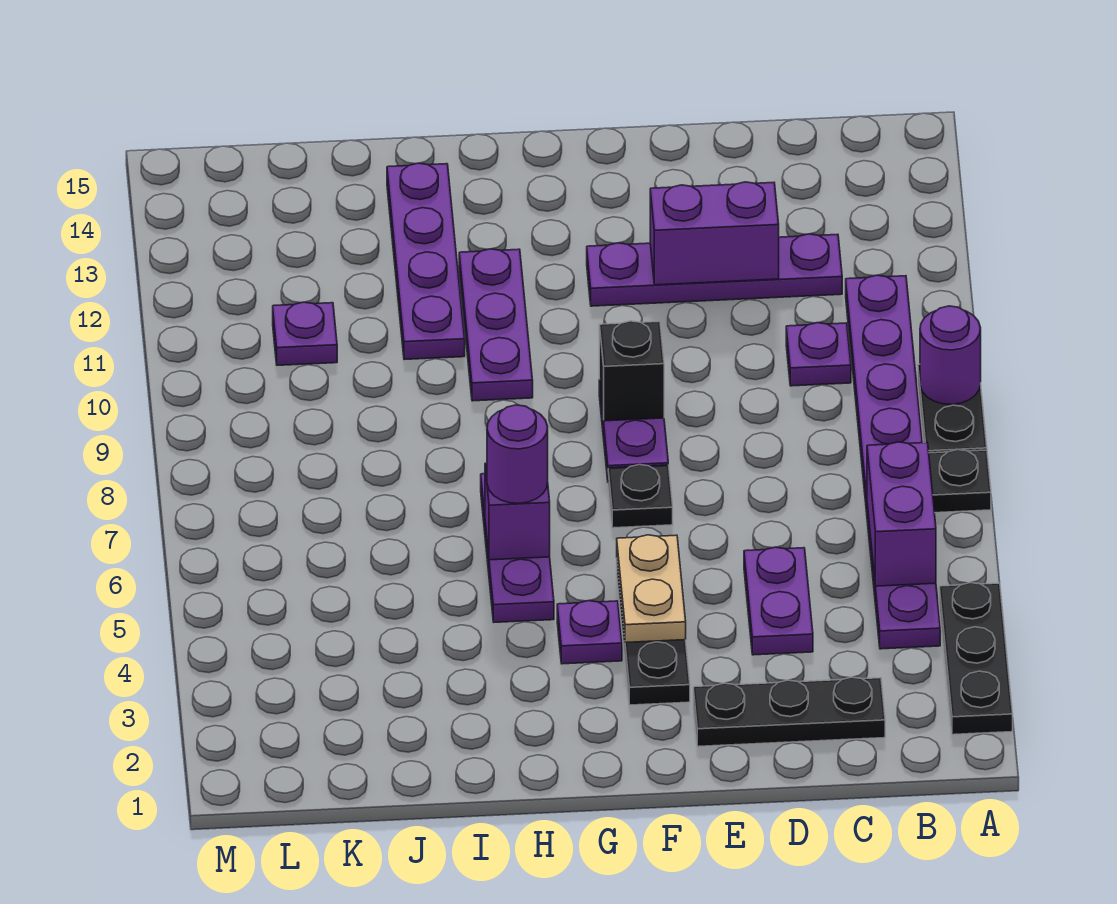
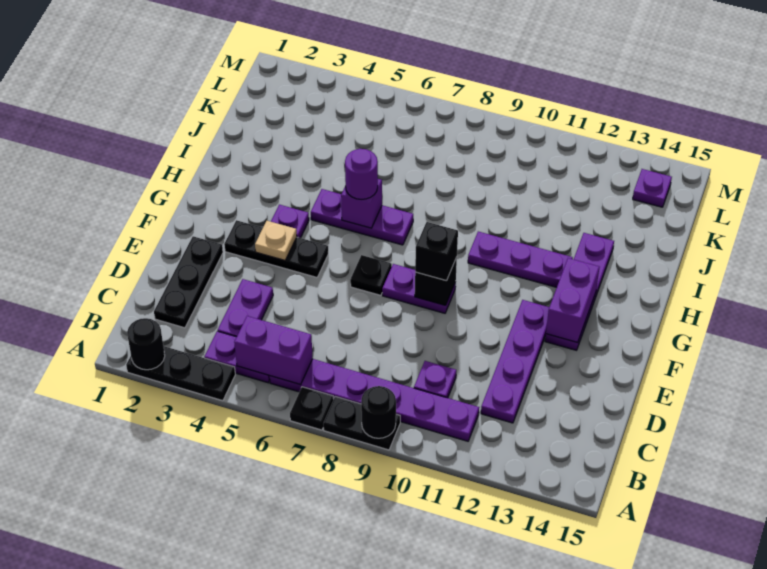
none -> black 1x1 round brick [127,318,165,370]
purple 1x1 round brick [920,306,981,405] -> black 1x1 round brick [361,386,396,438]
purple 1x2 plate [744,547,813,655] -> purple 1x2 plate turned to [218,279,273,337]
purple 1x2 brick [650,182,779,285] -> purple 1x2 brick moved to [546,258,599,343]
tan 1x2 plate [617,535,686,643] -> tan 1x1 plate [255,221,297,260]
none -> black 1x1 brick [415,222,458,281]
purple 1x4 plate [387,163,465,360] -> purple 1x4 plate turned to [545,233,614,350]
purple 1x1 plate [273,302,337,365] -> purple 1x1 plate moved to [633,169,672,207]

